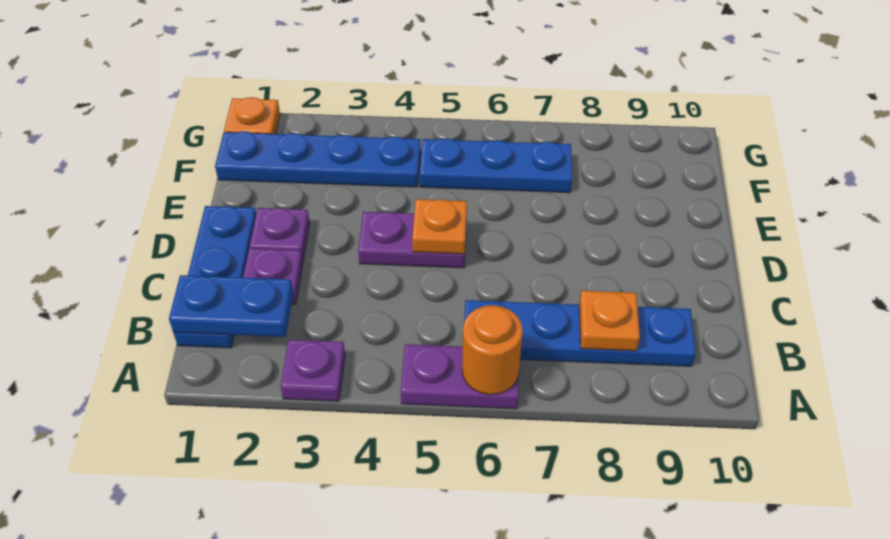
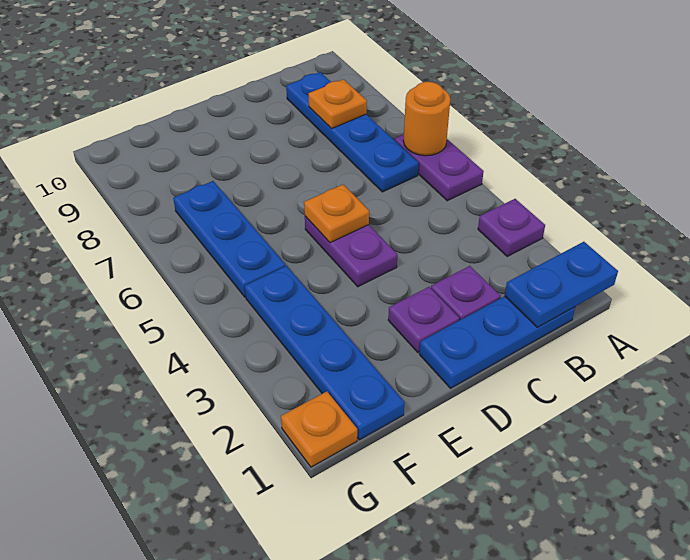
blue 1x2 plate [169,275,293,337] -> blue 1x2 plate turned to [505,242,618,327]

